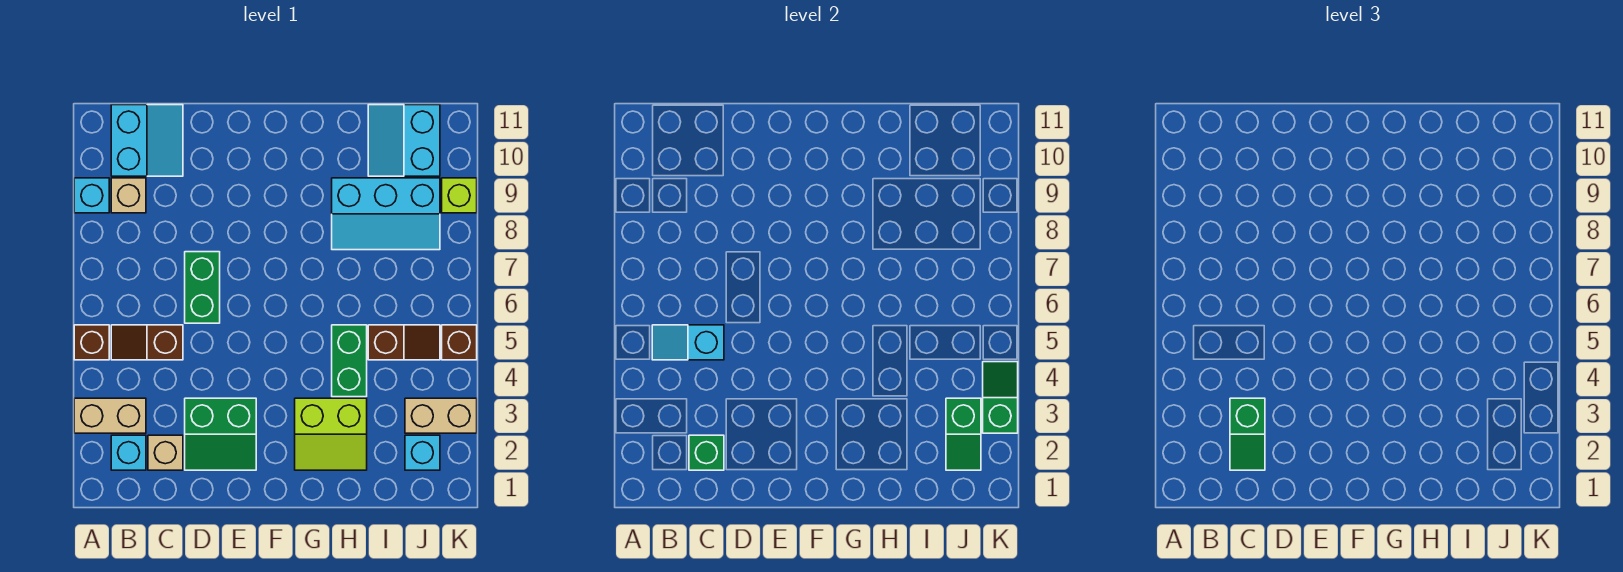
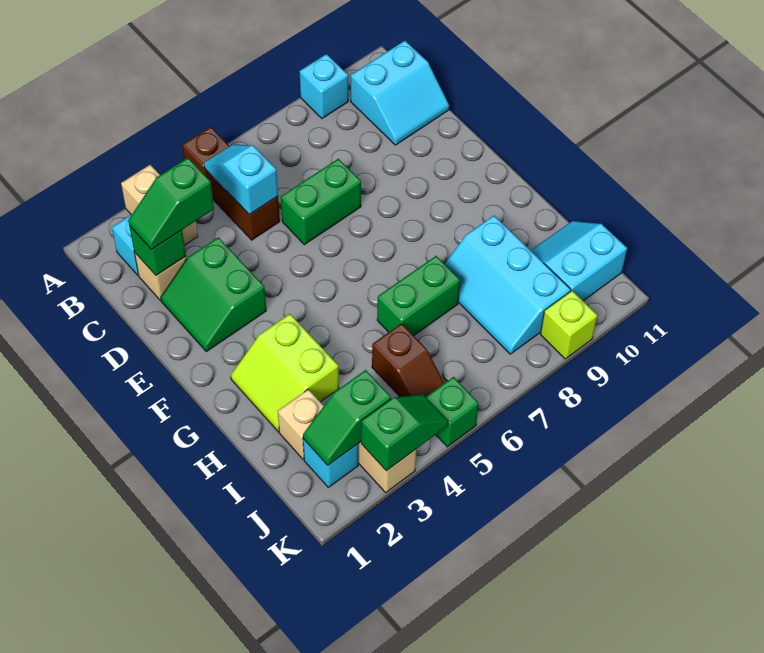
tan 1x1 brick [111,178,146,213] -> tan 1x1 brick moved to [278,389,323,459]
green 1x2 brick [332,325,367,397] -> green 1x2 brick moved to [377,256,460,336]
brown 1x1 brick [442,325,477,360] -> green 1x1 brick [426,377,479,447]

